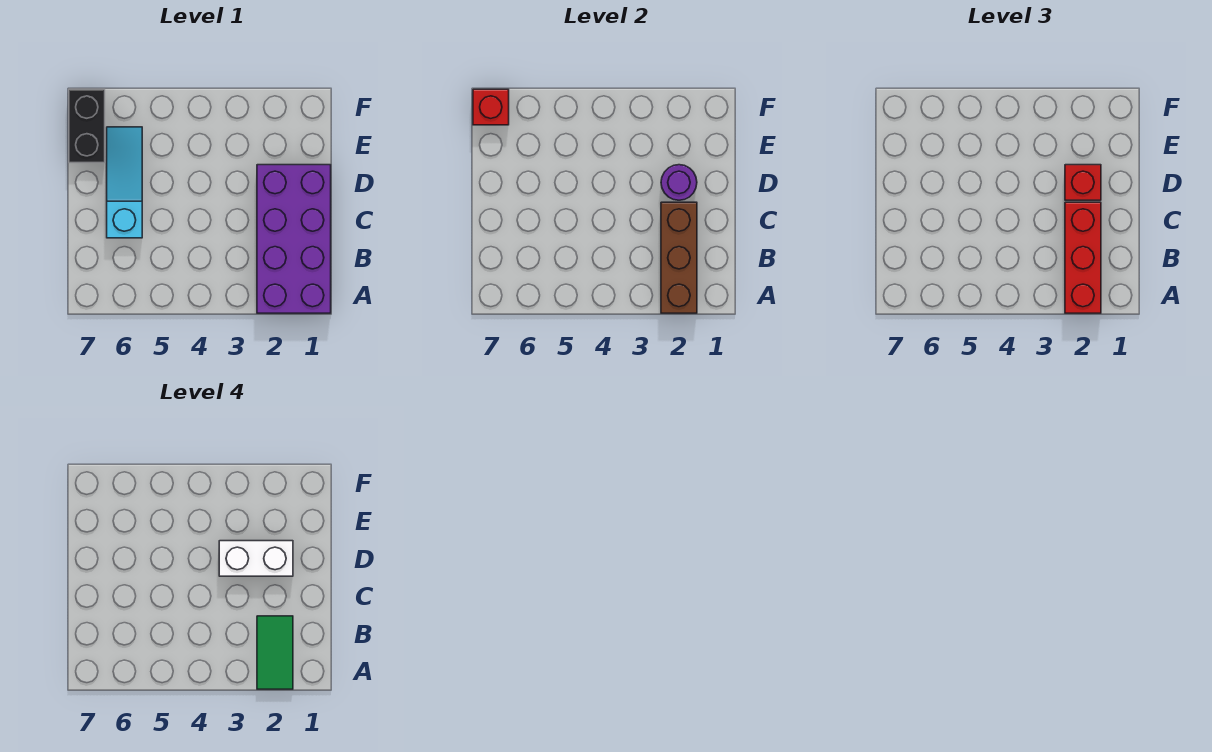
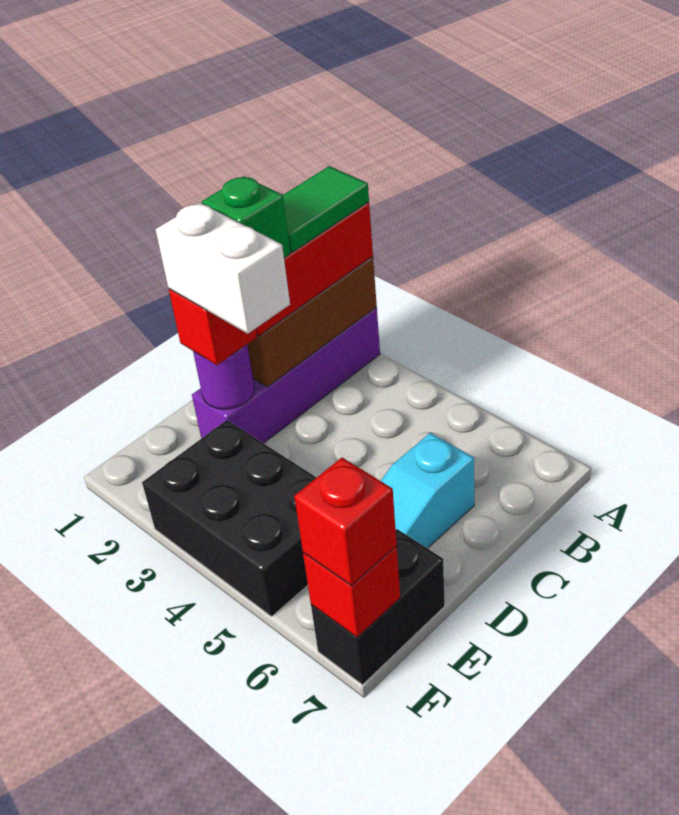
purple 2x4 brick [257,165,331,313] -> purple 1x4 brick [192,308,380,443]
none -> green 1x1 brick [202,176,290,258]
none -> black 2x3 brick [142,420,317,616]
none -> red 1x1 brick [294,458,397,586]

